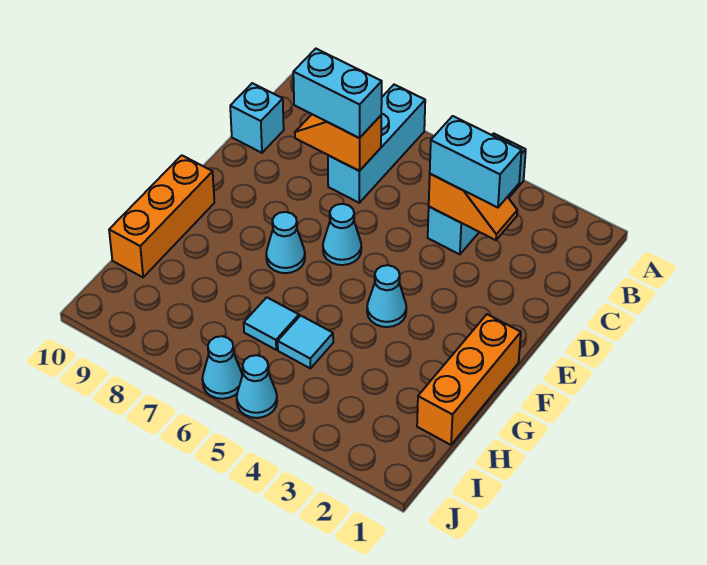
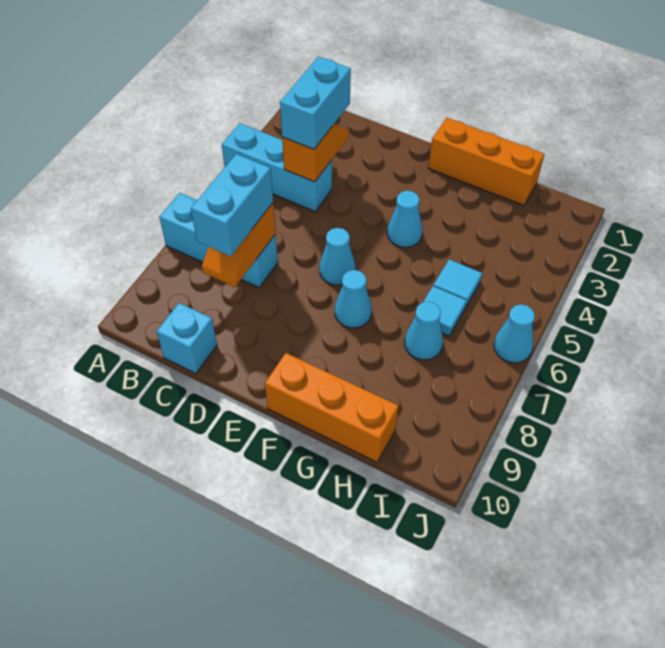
cyan 1x1 cone [237,355,277,418] -> cyan 1x1 cone moved to [405,302,443,360]

